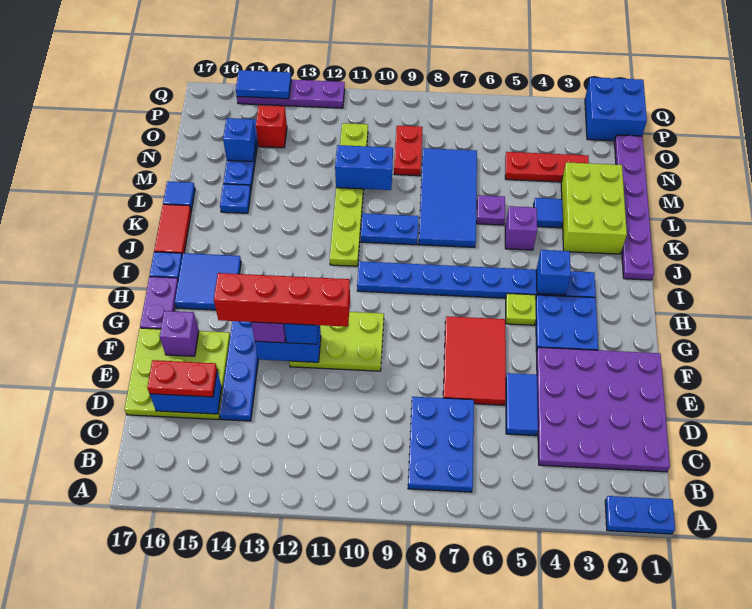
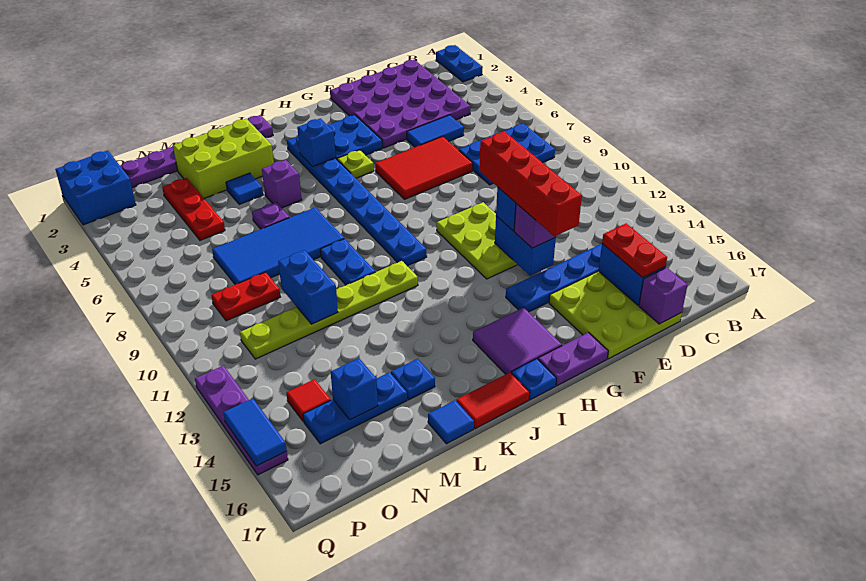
purple 1x1 brick [160,310,199,356] -> purple 1x1 brick moved to [639,267,687,324]
blue 2x2 tile [175,253,241,310] -> purple 2x2 tile [473,307,562,374]
red 1x1 brick [256,105,287,148] -> red 1x1 tile [286,379,331,422]

